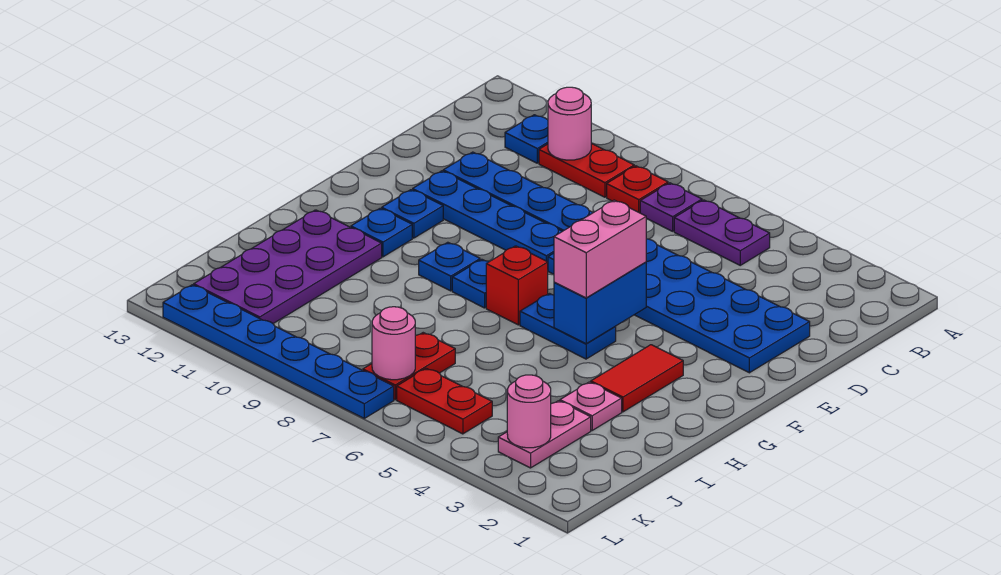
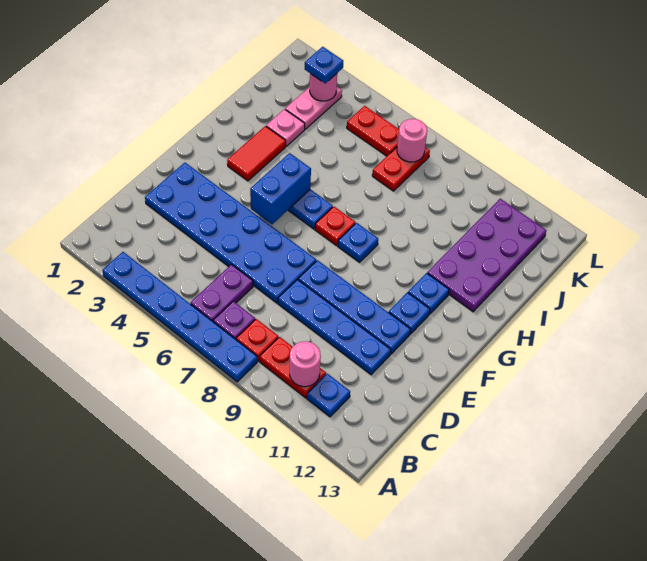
purple 1x2 plate [674,200,770,265] -> purple 1x2 plate turned to [191,265,253,321]
pink 1x2 brick [554,200,646,298] -> none
red 1x1 brick [486,246,548,325] -> red 1x1 plate [315,207,355,246]
blue 1x1 plate [419,242,480,291] -> blue 1x1 plate moved to [305,47,343,83]
blue 1x6 plate [163,285,394,418] -> blue 1x6 plate moved to [103,252,258,382]

